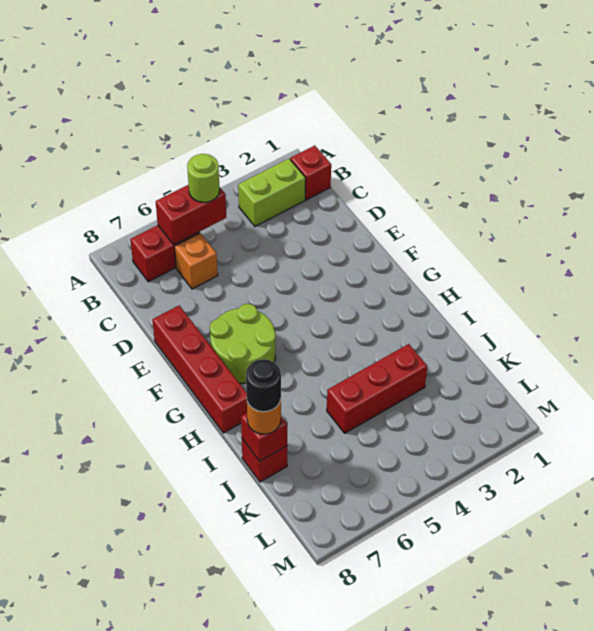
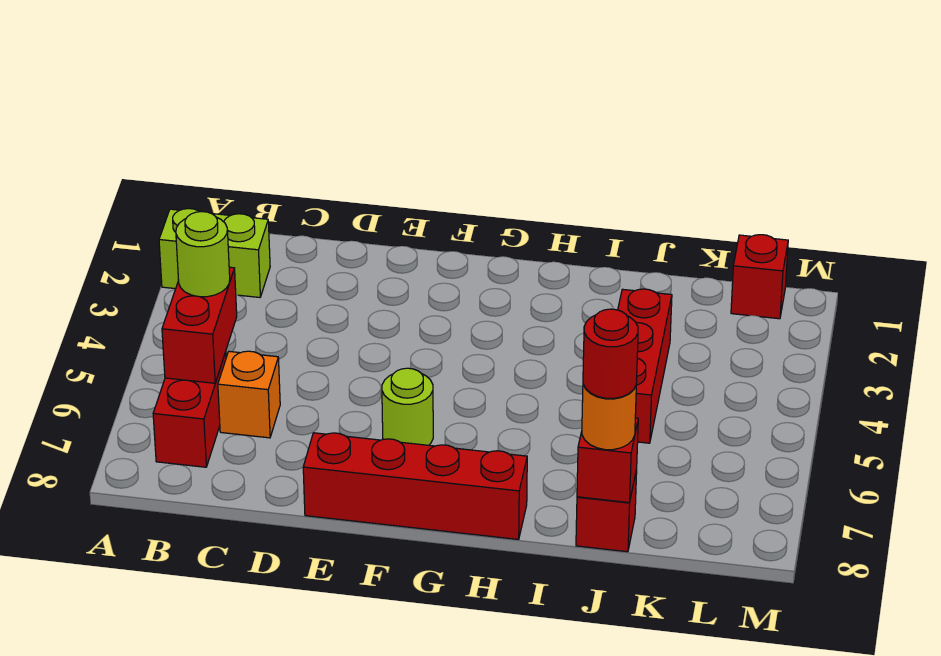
red 1x1 brick [290,145,331,200] -> red 1x1 brick moved to [731,235,788,319]
lime 1x2 brick [238,159,306,226] -> lime 1x2 brick turned to [159,209,270,297]
lime 2x2 round brick [210,304,276,383] -> lime 1x1 round brick [382,368,433,445]
black 1x1 round brick [246,359,281,412] -> red 1x1 round brick [583,309,638,398]

